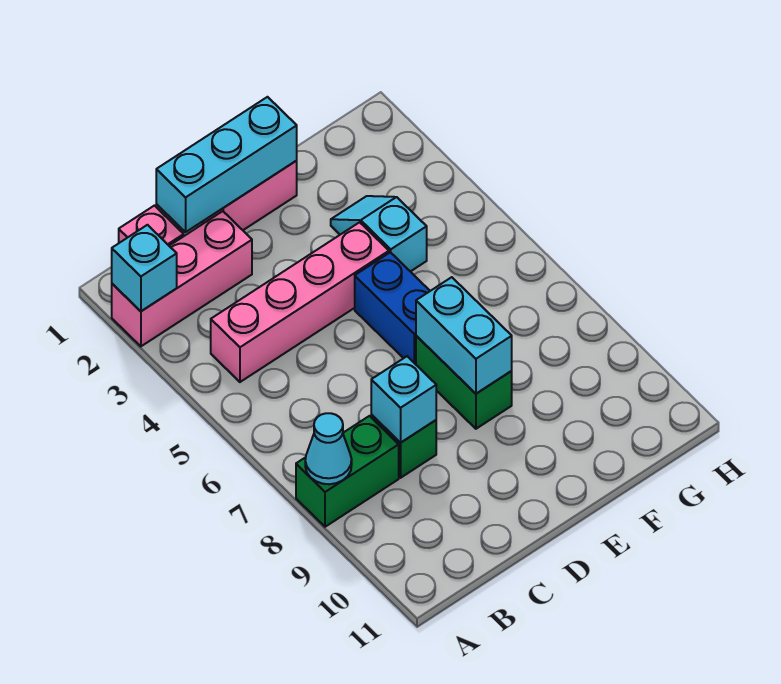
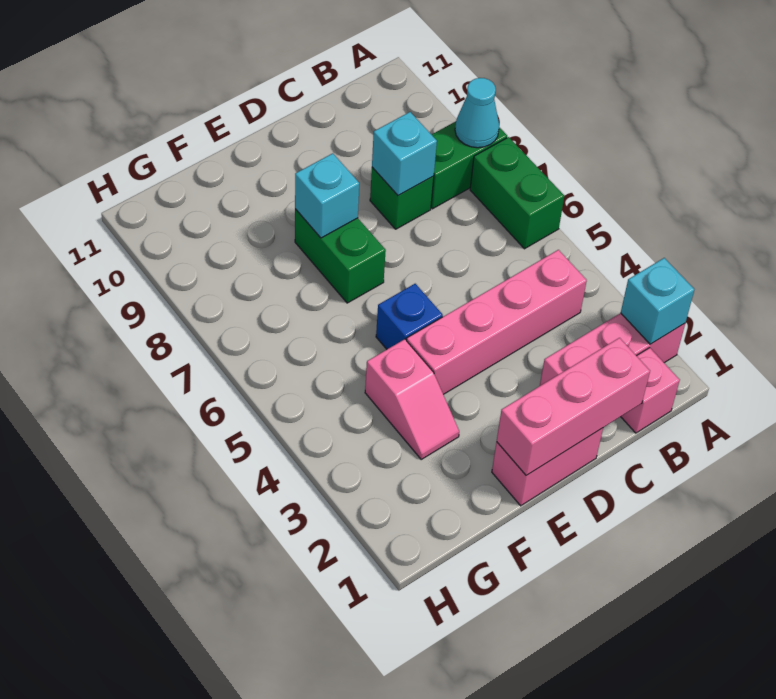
none -> green 1x2 brick [470,137,564,249]
cyan 1x3 brick [156,97,297,232] -> pink 1x3 brick [497,338,650,475]
blue 1x2 brick [355,252,430,364] -> blue 1x1 brick [376,284,443,349]
cyan 1x2 brick [416,277,512,393] -> cyan 1x1 brick [295,153,359,238]
cyan 1x2 slope [331,196,427,272] -> pink 1x2 slope [365,339,459,459]

